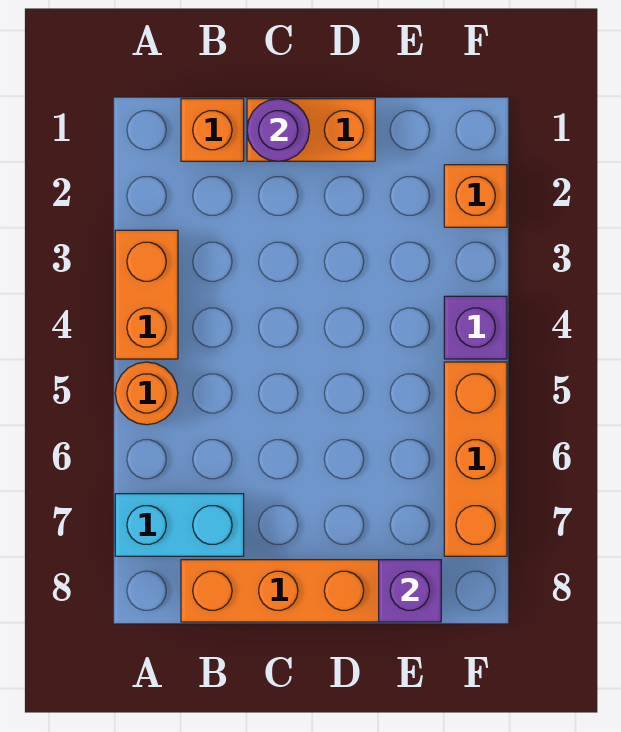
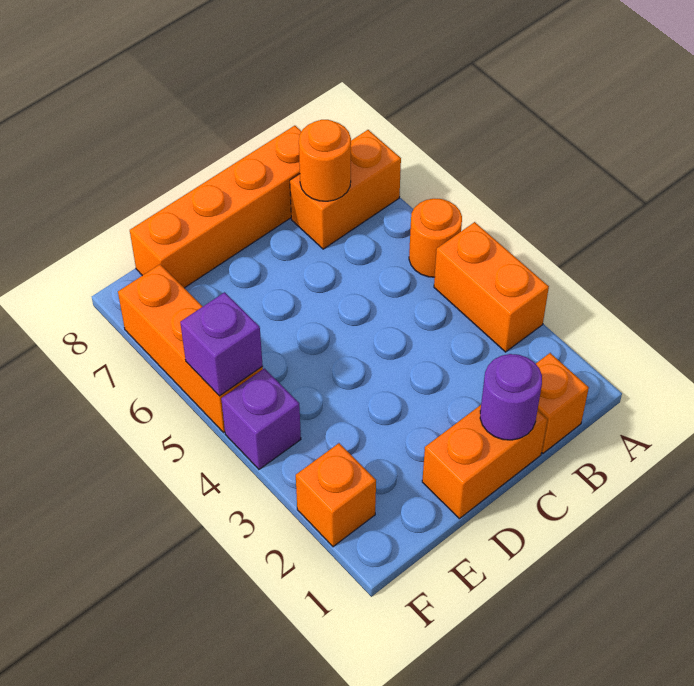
cyan 1x2 brick [115,494,244,556] -> orange 1x2 brick [290,130,401,249]
none -> orange 1x1 round brick [299,120,351,201]
purple 1x1 brick [379,560,441,622] -> purple 1x1 brick moved to [180,292,263,396]

